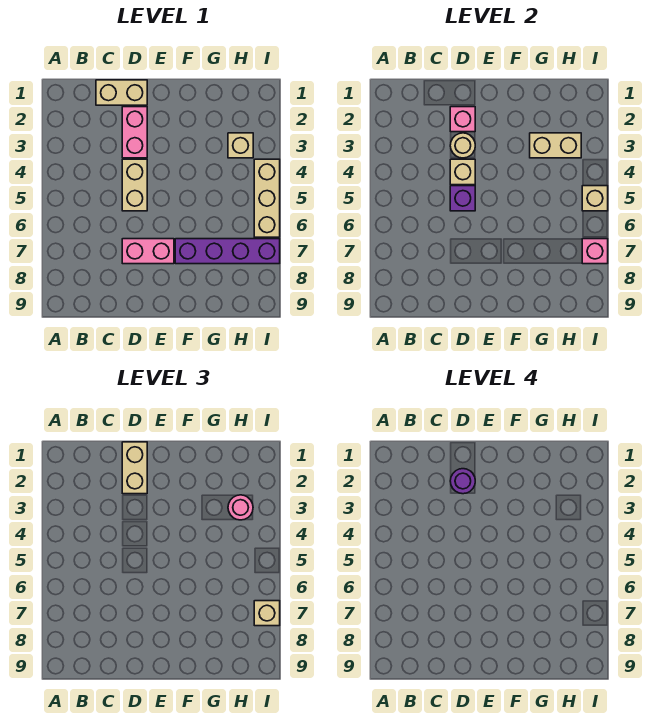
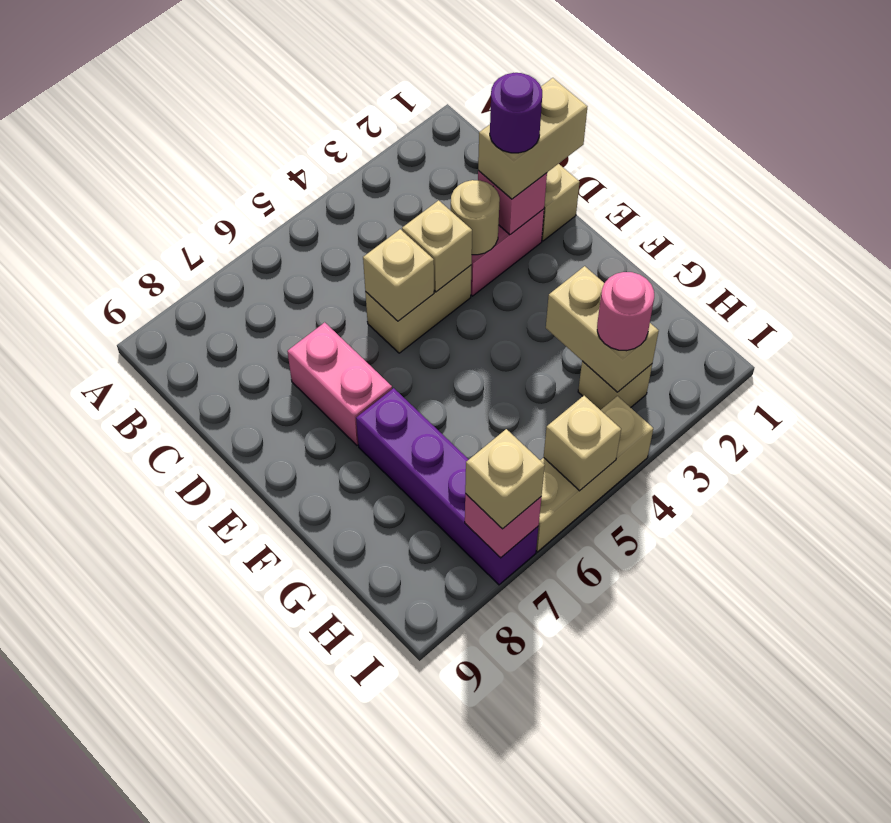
purple 1x1 brick [450,186,475,211] -> tan 1x1 brick [363,229,434,321]

